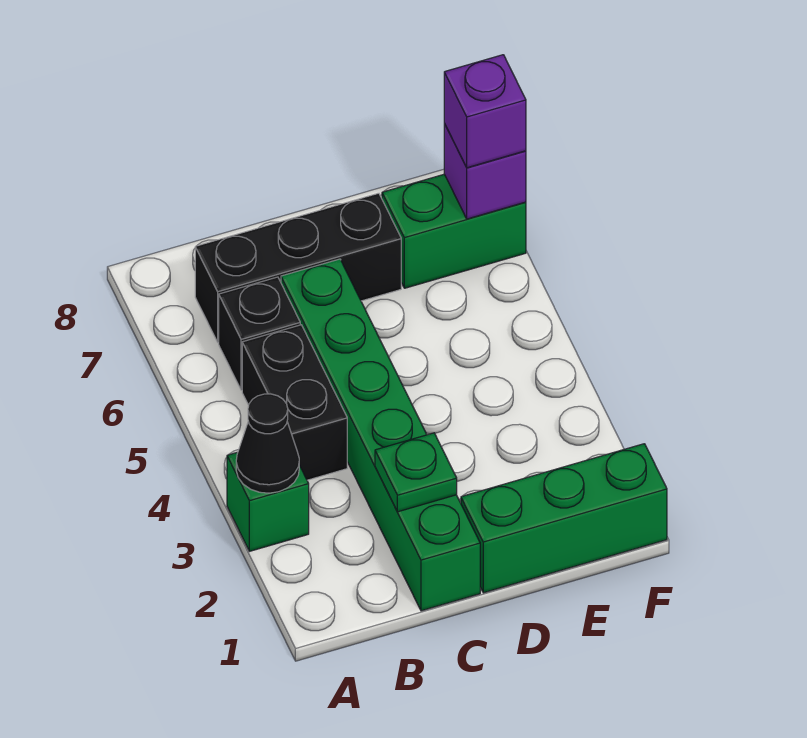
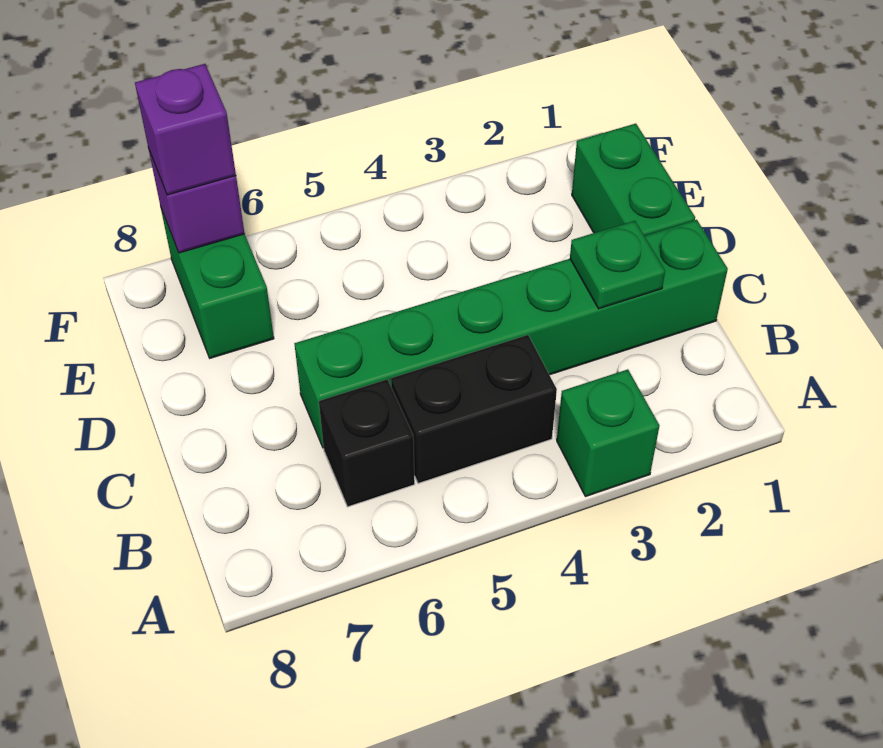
black 1x1 cone [236,394,299,493] -> none
black 1x3 brick [195,193,401,342] -> none
green 1x3 brick [461,444,667,593] -> green 1x2 brick [572,124,695,236]

